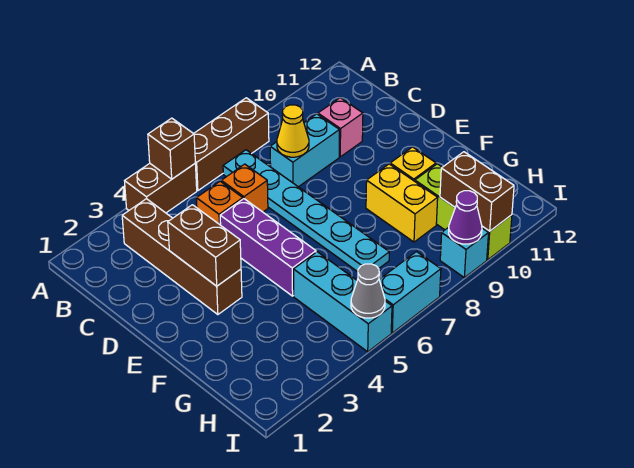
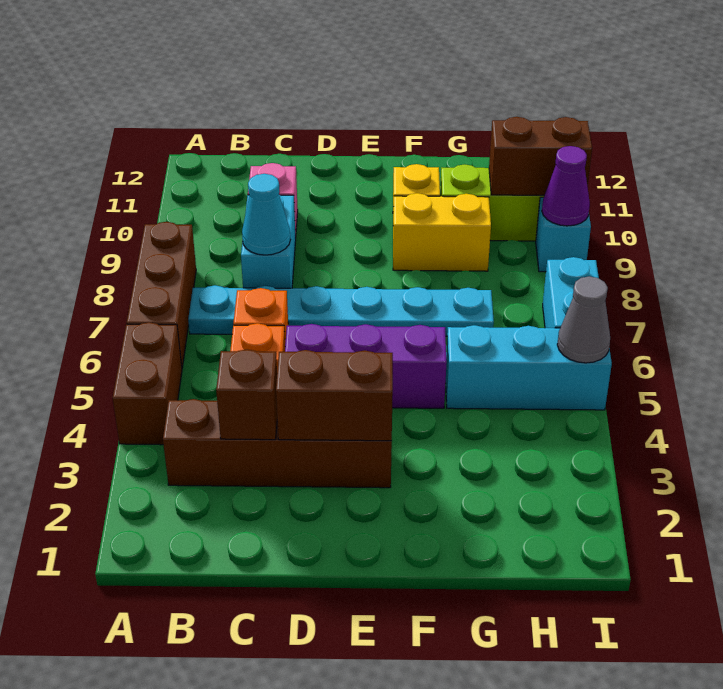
brown 1x1 brick [148,118,195,179] -> brown 1x1 brick moved to [216,349,277,440]
yellow 1x1 cone [277,105,309,157] -> cyan 1x1 cone [242,174,291,255]

